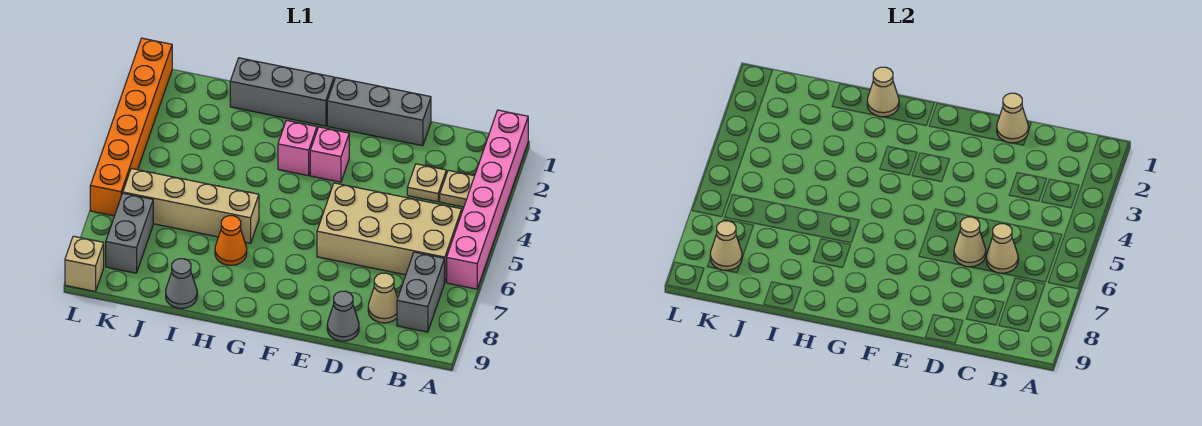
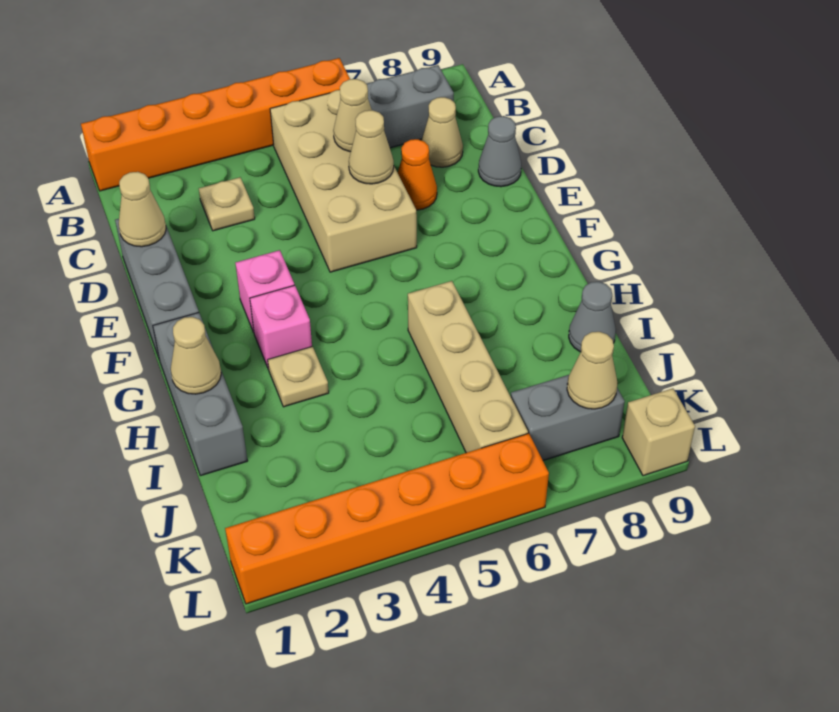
pink 1x6 brick [447,110,528,289] -> orange 1x6 brick [81,58,350,191]
tan 1x1 plate [440,170,474,207] -> tan 1x1 plate moved to [268,347,329,407]
orange 1x1 cone [215,216,247,265] -> orange 1x1 cone moved to [398,139,437,210]

